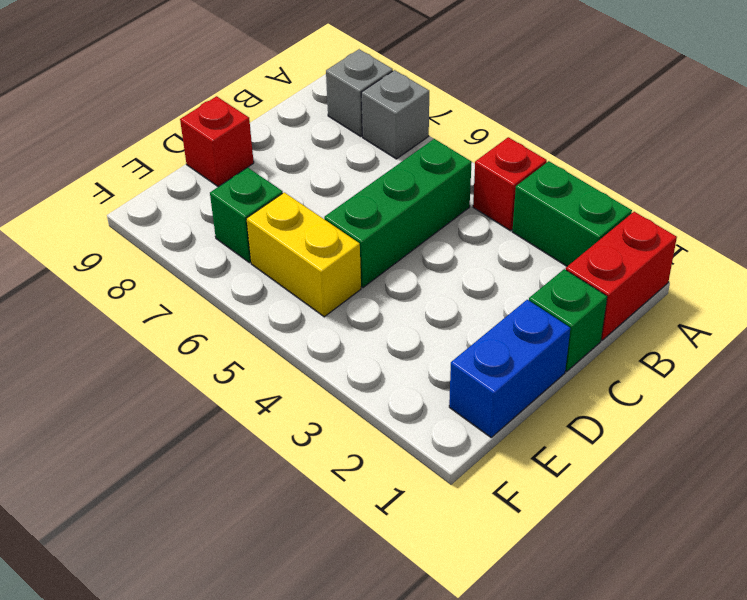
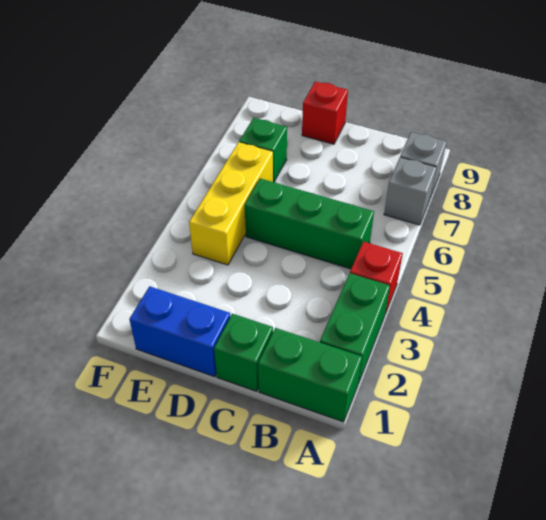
red 1x2 brick [566,212,677,340] -> green 1x2 brick [258,328,362,422]
yellow 1x2 brick [246,192,361,317] -> yellow 1x3 brick [189,142,273,265]

